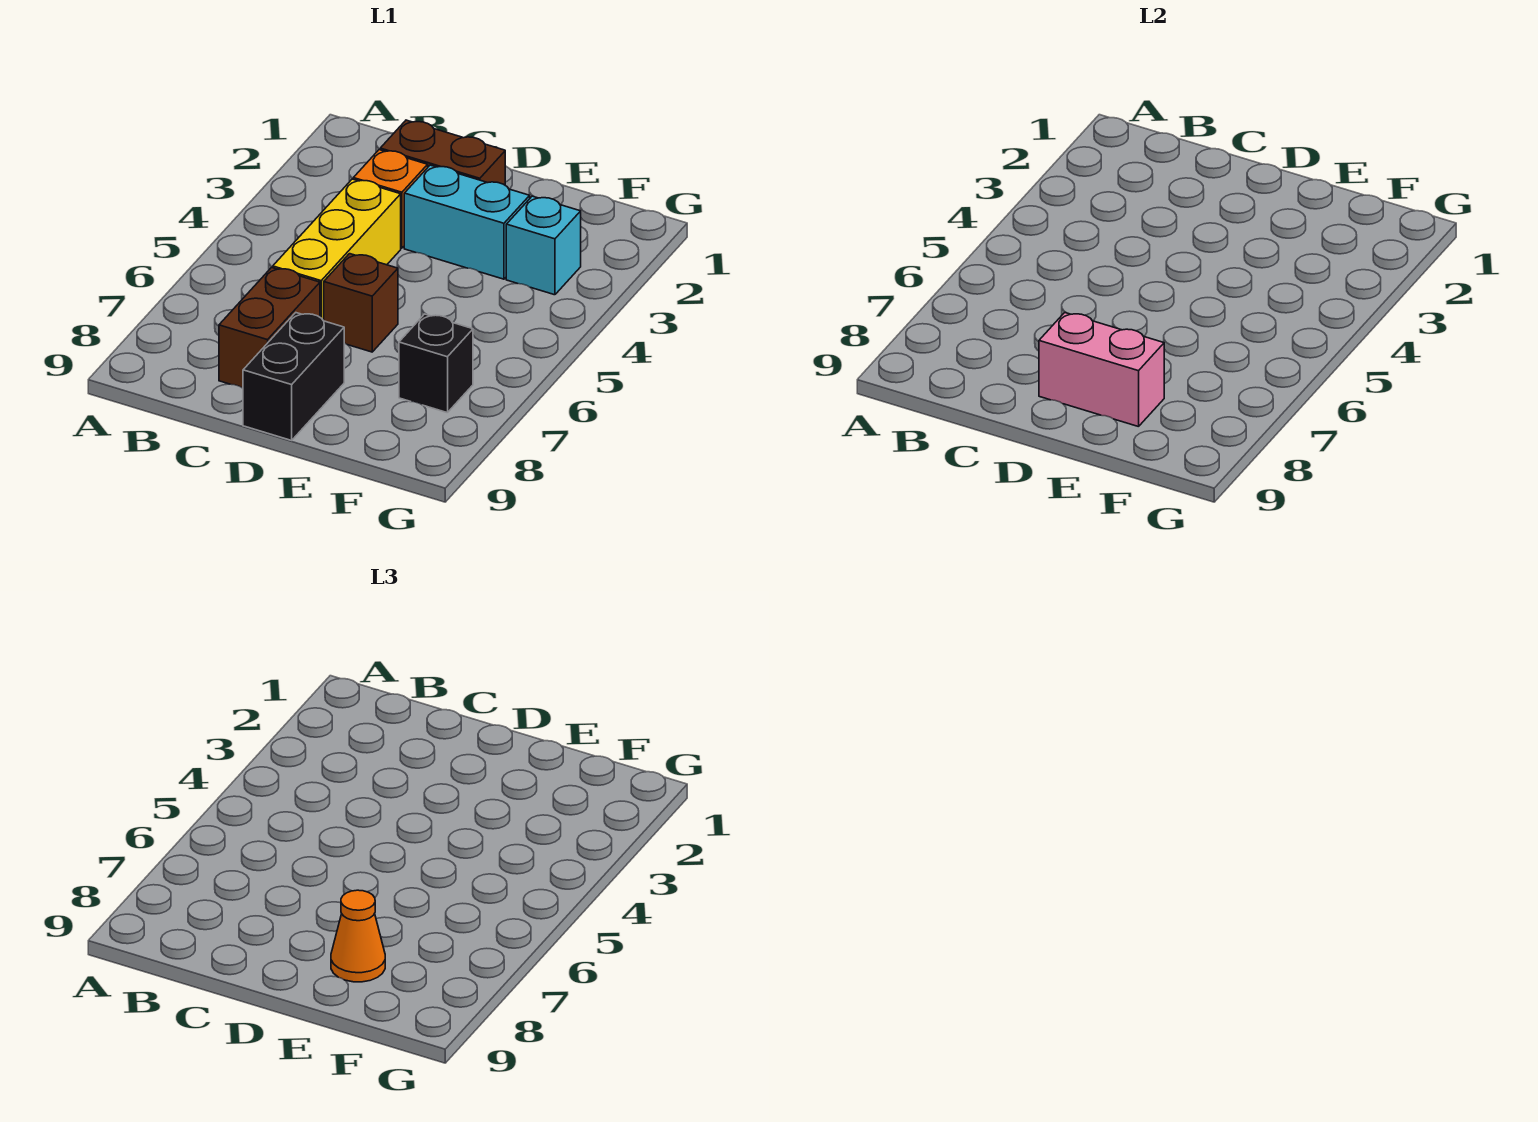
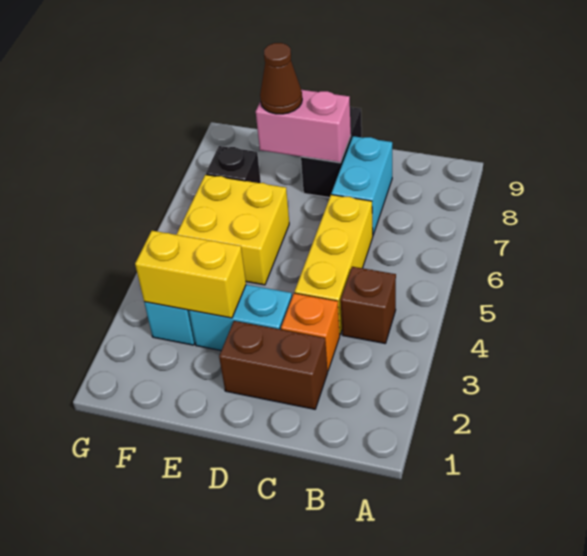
brown 1x2 brick [219,268,320,388] -> cyan 1x2 brick [331,136,392,235]
brown 1x1 brick [324,254,398,352] -> brown 1x1 brick moved to [341,267,396,343]
none -> yellow 1x2 brick [135,231,246,318]
none -> yellow 2x2 brick [177,175,289,285]
orange 1x1 cone [331,890,385,982] -> brown 1x1 cone [260,43,302,114]

